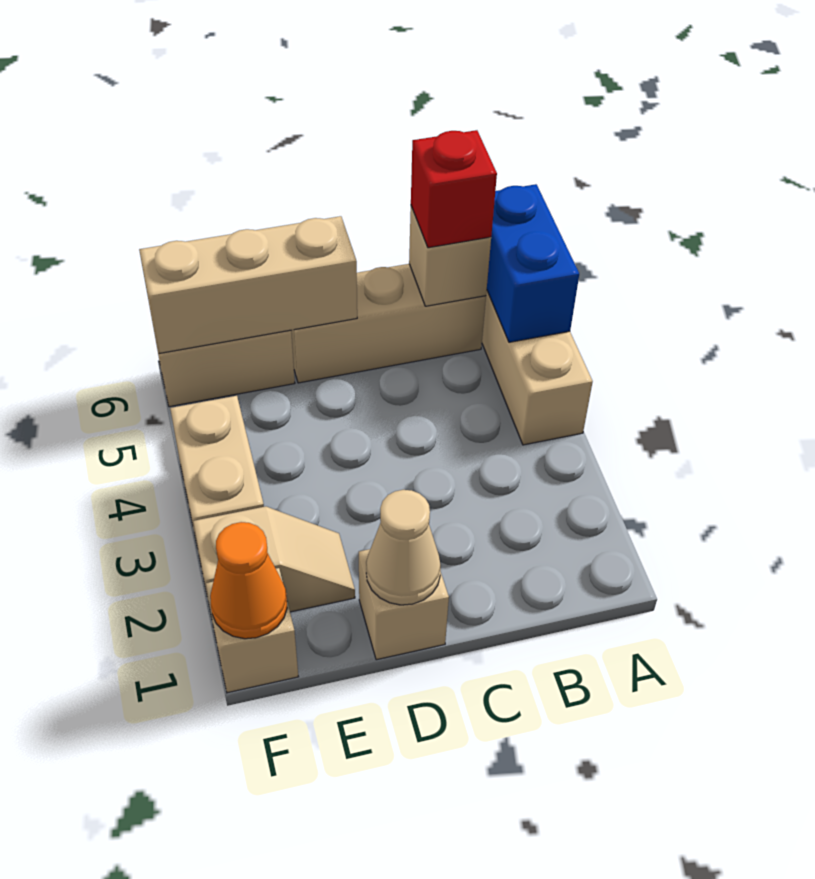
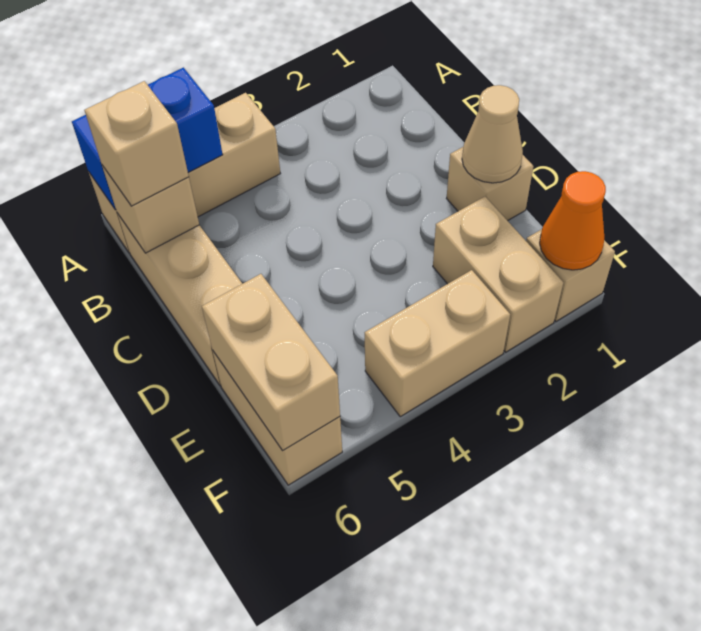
red 1x1 brick [411,130,497,248] -> tan 1x1 brick [85,81,189,206]
tan 1x3 brick [139,216,357,353] -> tan 1x2 brick [202,274,340,451]
tan 1x2 slope [193,506,355,618] -> tan 1x2 brick [433,197,563,352]

